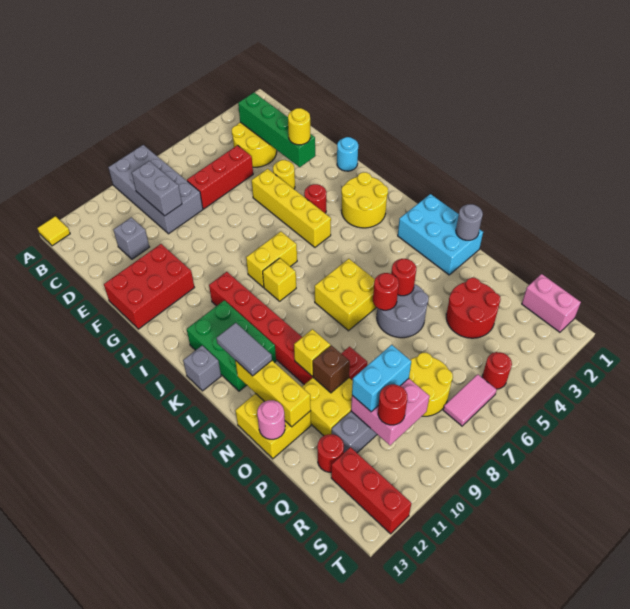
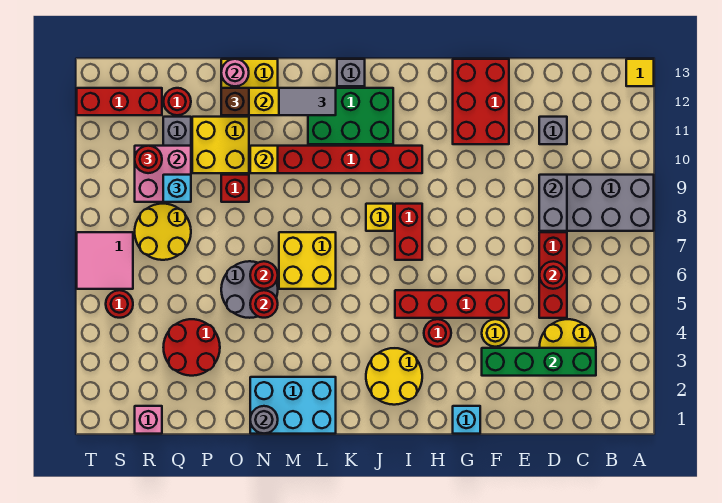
grey 1x2 brick [132,161,182,216] -> grey 1x2 brick turned to [539,175,567,231]
none -> red 1x1 round brick [539,261,567,289]
yellow 1x1 round brick [288,108,310,145] -> none
yellow 1x4 brick [252,169,331,247] -> red 1x4 brick [395,290,509,318]
cyan 1x1 round brick [337,137,358,171] -> cyan 1x1 brick [453,406,480,434]
yellow 1x2 brick [246,231,297,287] -> red 1x2 brick [395,204,422,260]
brown 1x1 brick [313,345,350,393] -> brown 1x1 brick moved to [221,88,249,115]
cyan 1x2 brick [352,345,411,412] -> cyan 1x1 brick [163,175,191,202]
pink 1x2 brick [522,274,581,332] -> pink 1x1 brick [135,406,162,434]
pink 1x2 tile [443,374,497,426] -> pink 2x2 tile [77,232,133,289]

